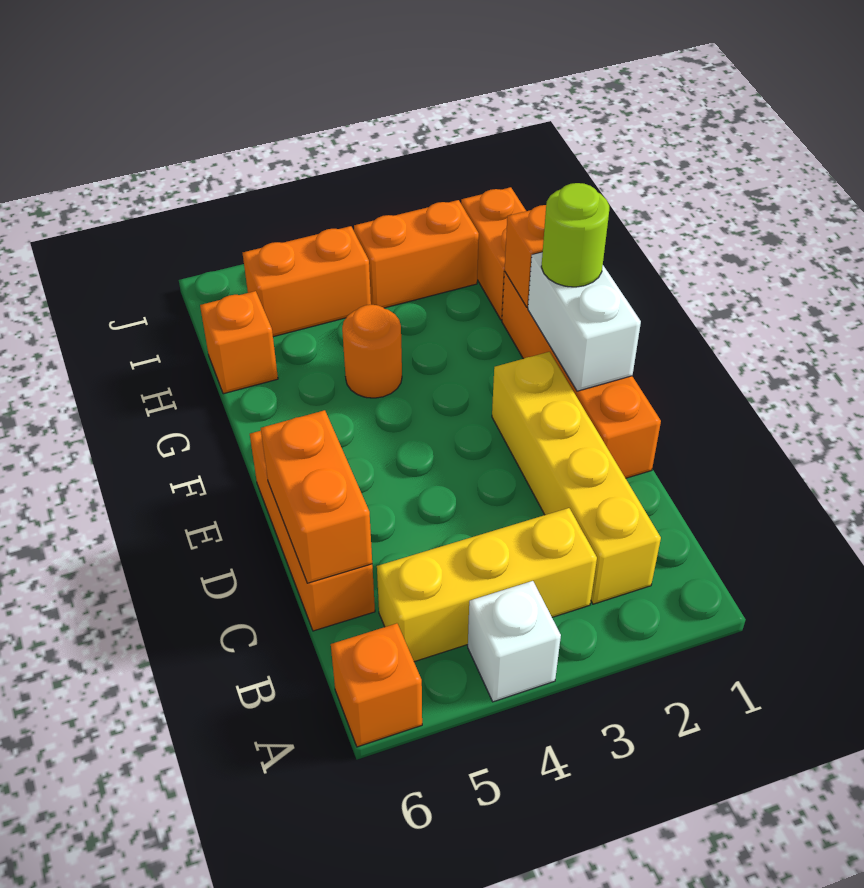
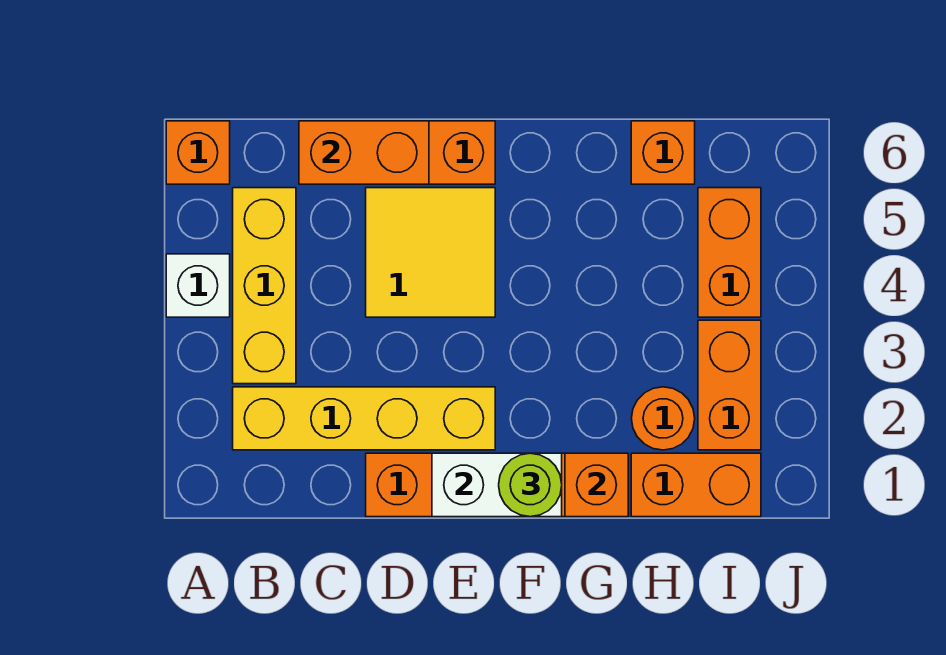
none -> yellow 2x2 tile [366,188,495,317]
orange 1x1 round brick [342,305,402,398] -> orange 1x1 round brick moved to [631,387,695,450]

